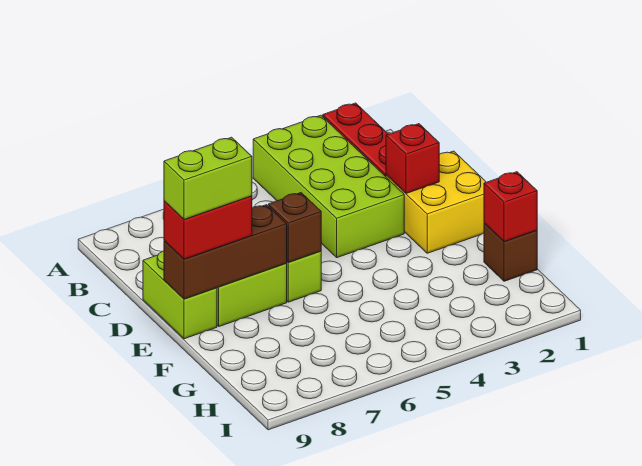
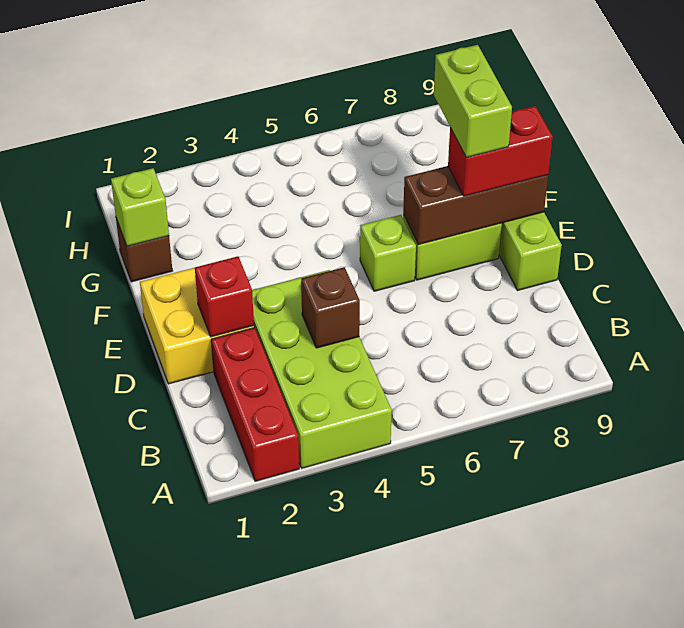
brown 1x1 brick [268,193,321,262] -> brown 1x1 brick moved to [301,267,360,348]
lime 1x2 brick [164,137,252,219] -> lime 1x2 brick turned to [434,45,512,157]
red 1x1 brick [484,172,537,242] -> lime 1x1 brick [111,168,169,246]

